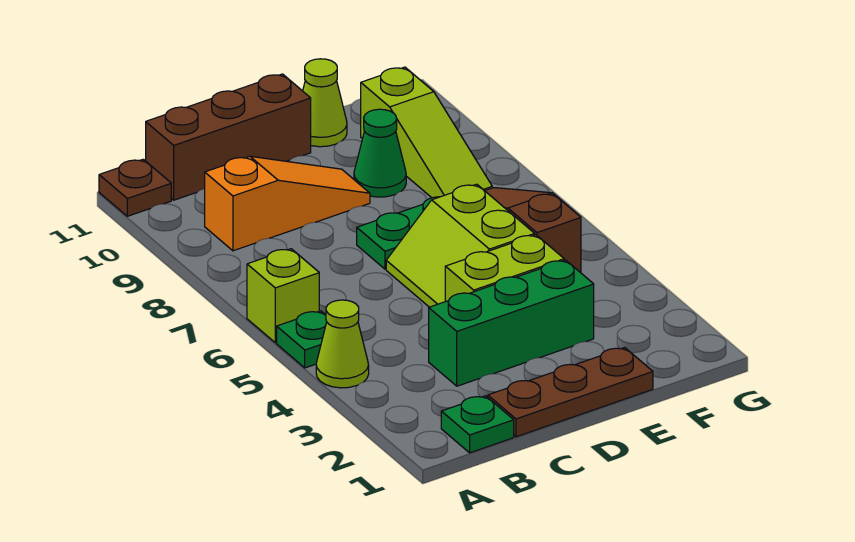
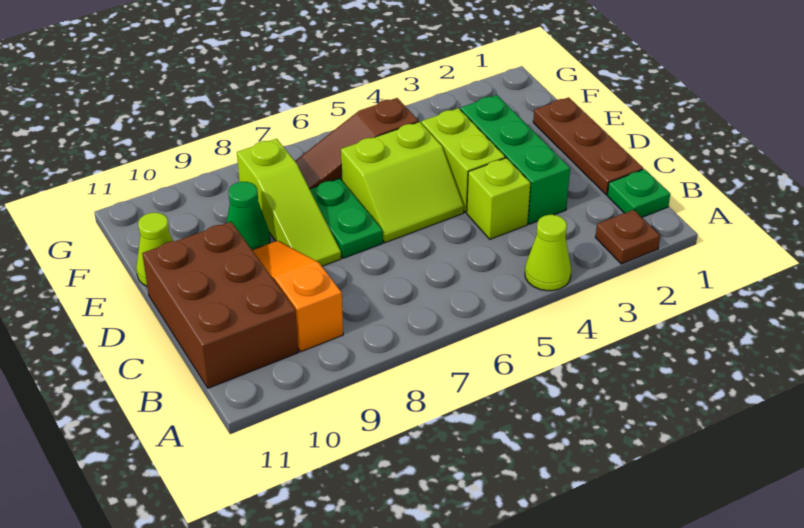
green 1x1 plate [277,311,327,368] -> none
lime 1x1 brick [247,249,319,343] -> lime 1x1 brick moved to [467,158,530,239]
brown 1x1 plate [99,159,171,216] -> brown 1x1 plate moved to [595,210,660,264]
brown 1x3 brick [146,74,311,200] -> brown 2x3 brick [142,222,298,388]
lime 1x3 slope [361,67,492,198] -> lime 1x3 slope turned to [237,139,341,266]

